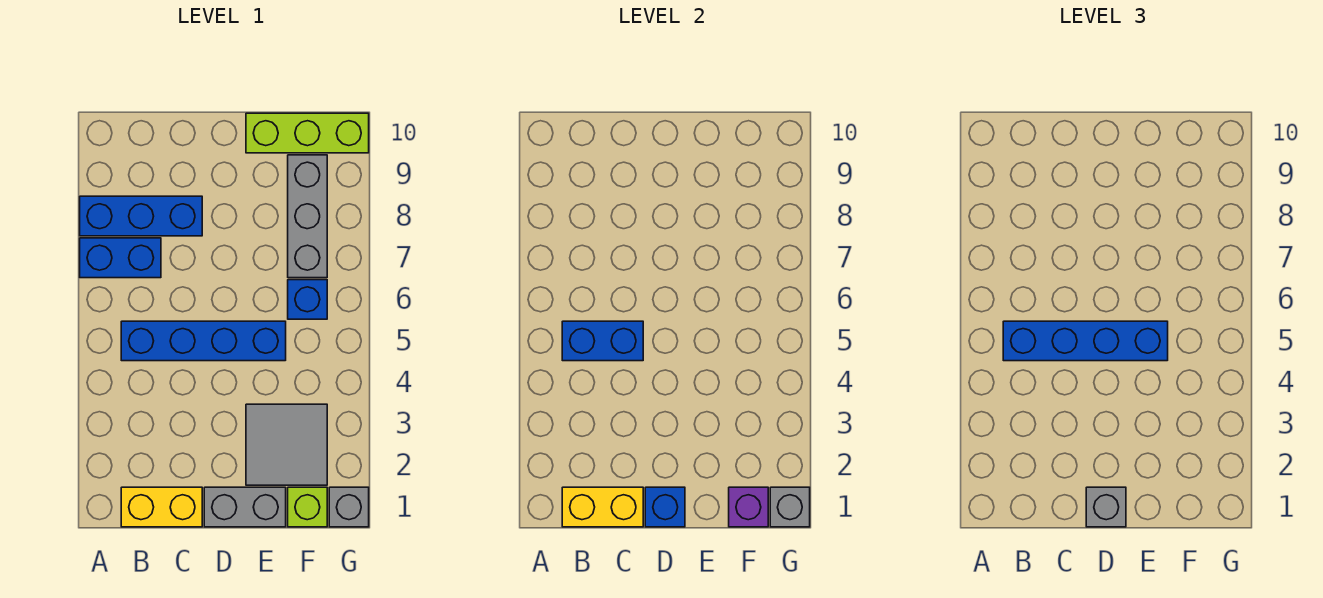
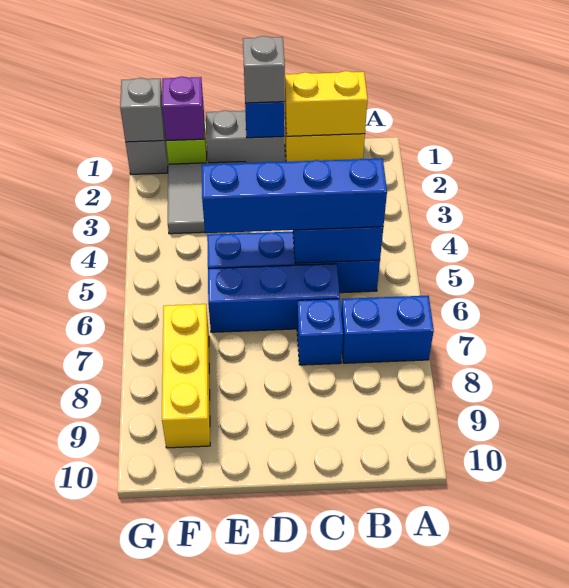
blue 1x3 brick [80,196,202,236] -> blue 1x3 brick moved to [208,264,340,332]
lime 1x3 brick [246,113,369,153] -> none
blue 1x1 brick [288,280,327,319] -> blue 1x1 brick moved to [297,299,343,365]
grey 1x3 brick [288,155,327,278] -> yellow 1x3 brick [162,304,210,448]

